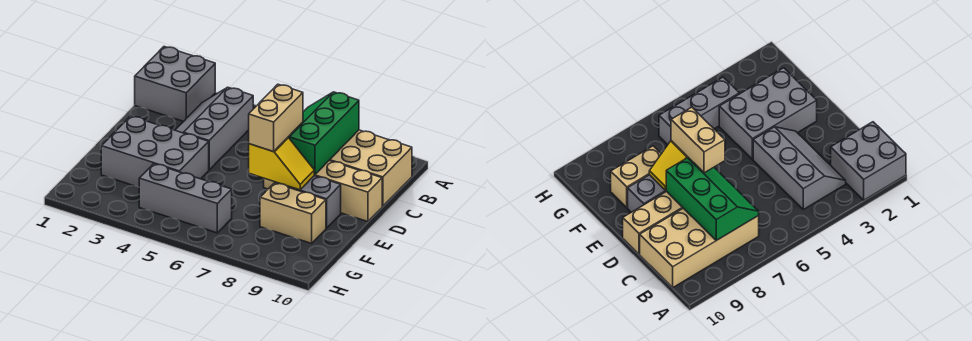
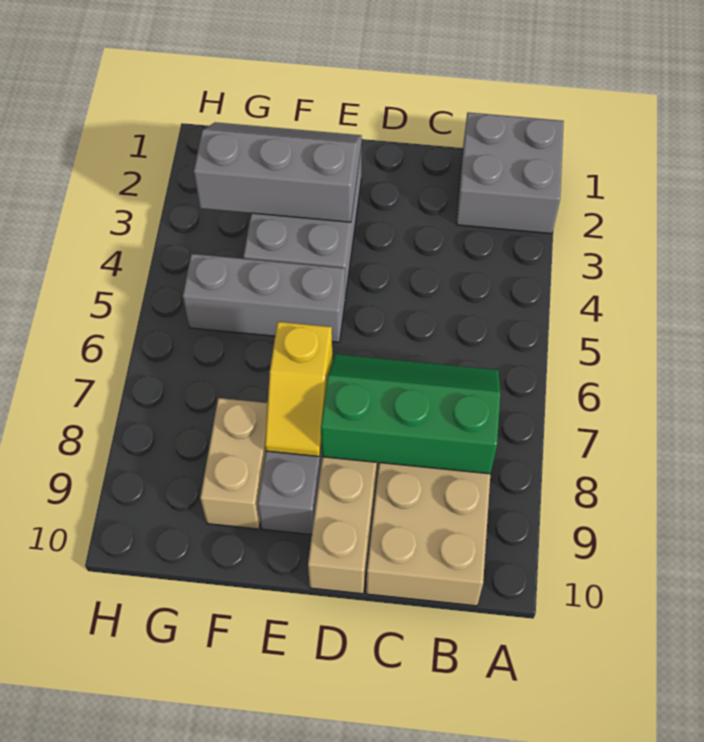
grey 2x3 slope [175,87,253,170] -> grey 2x3 slope moved to [194,122,362,222]
tan 1x2 brick [249,84,303,152] -> none
grey 1x3 brick [139,164,232,233] -> grey 1x3 brick turned to [183,254,345,342]

